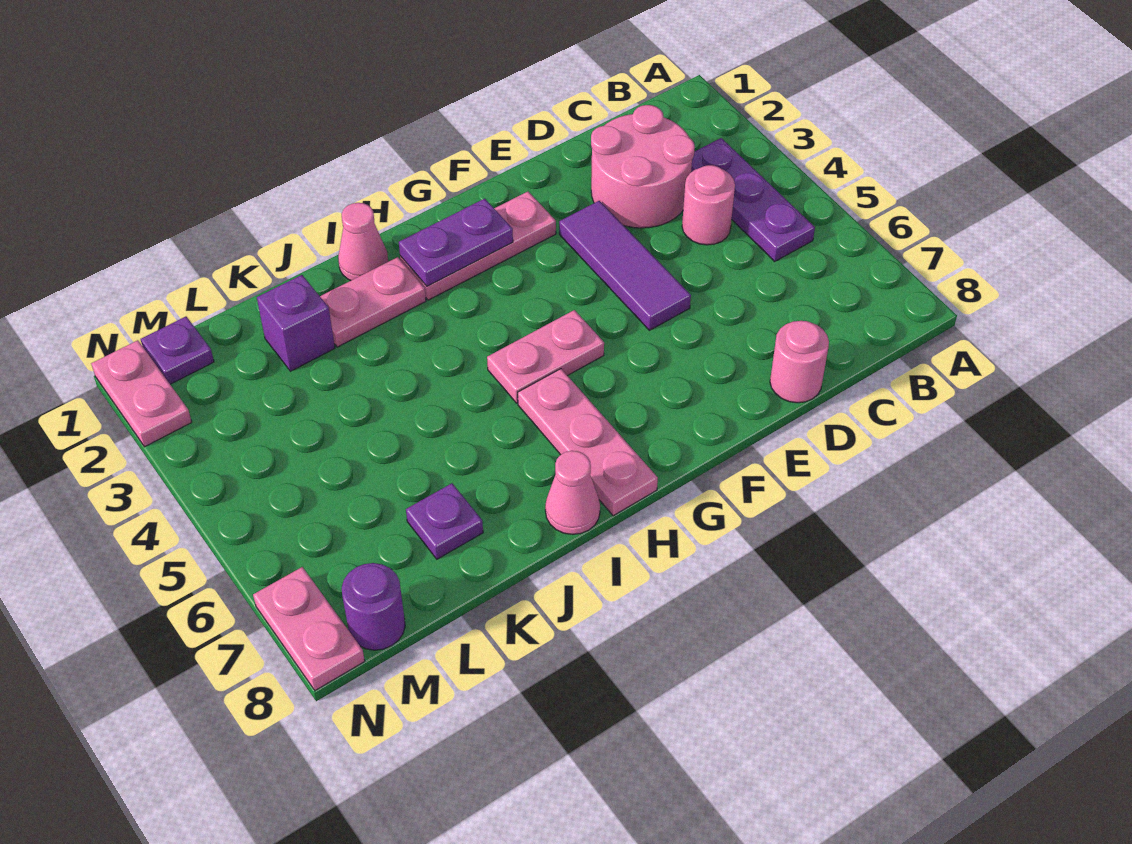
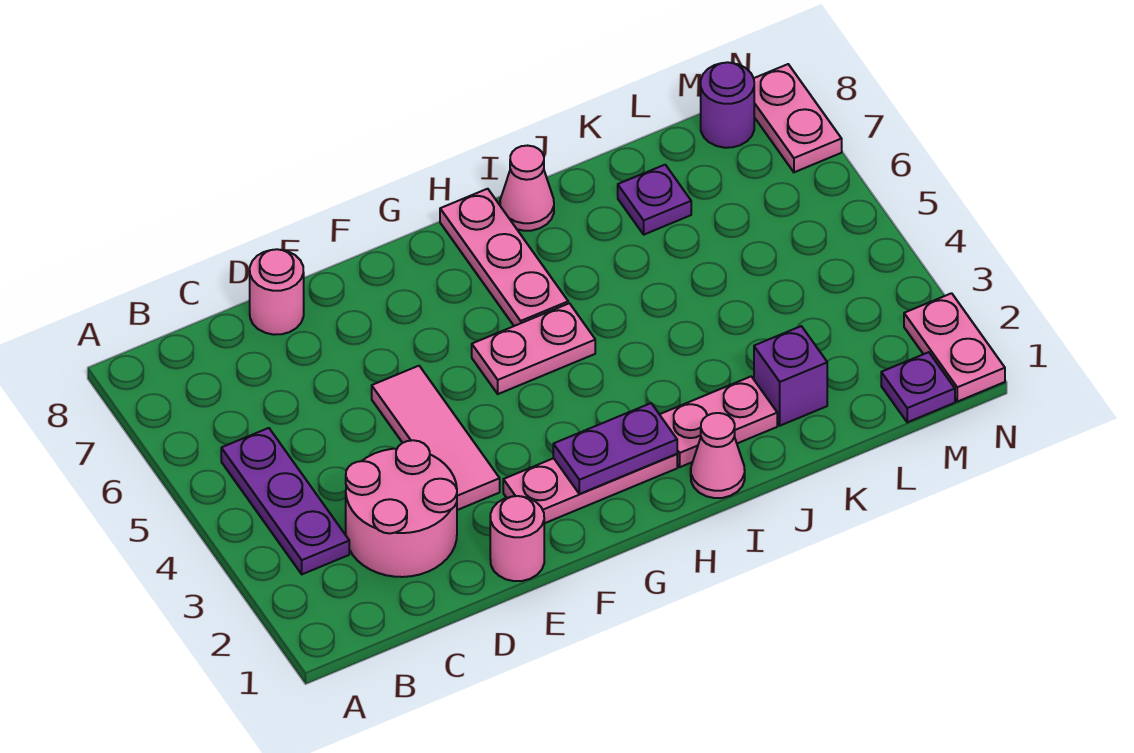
pink 1x1 round brick [682,165,735,245] -> pink 1x1 round brick moved to [490,496,544,581]
purple 1x3 tile [559,201,691,330] -> pink 1x3 tile [372,366,500,510]

